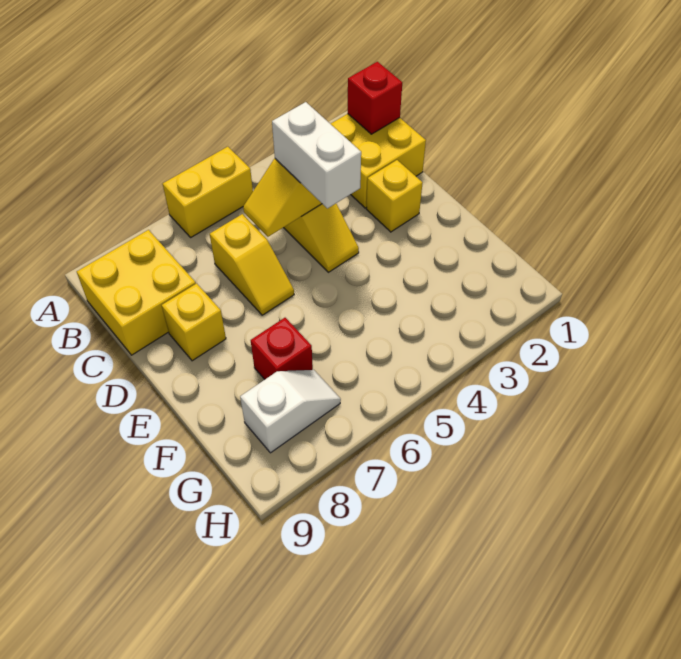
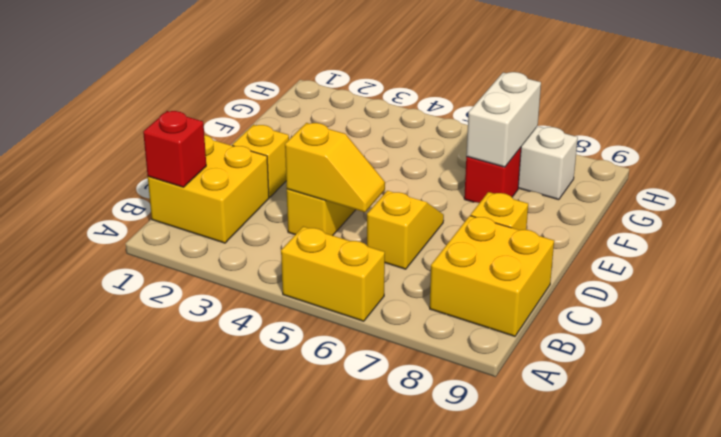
white 1x2 brick [272,102,361,208] -> white 1x2 brick moved to [466,72,541,167]

